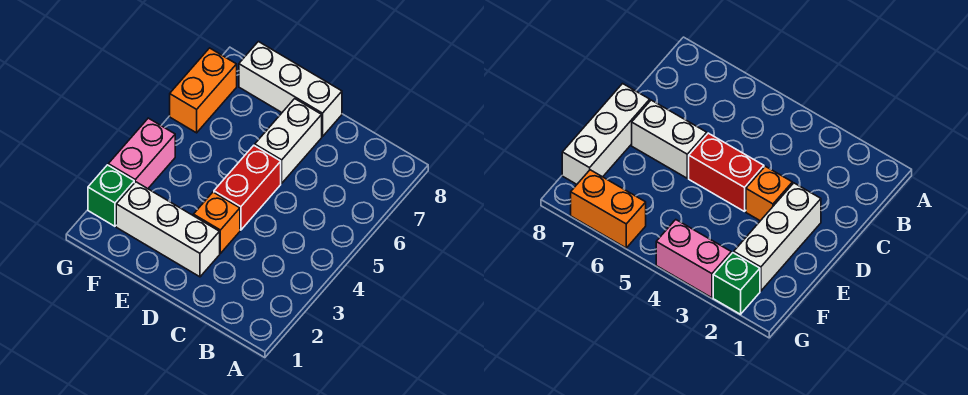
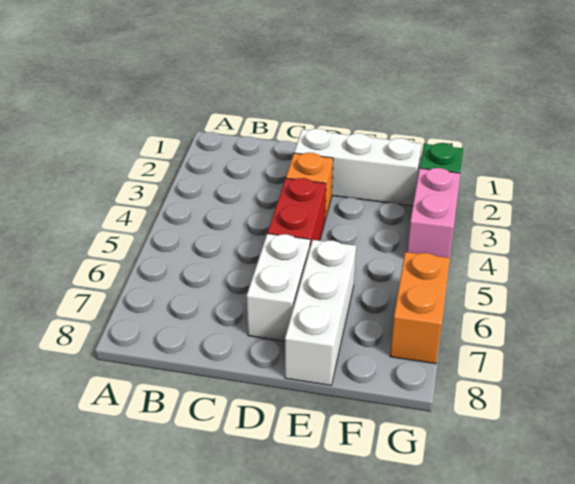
white 1x3 brick [239,42,342,137] -> white 1x3 brick turned to [285,240,356,385]

